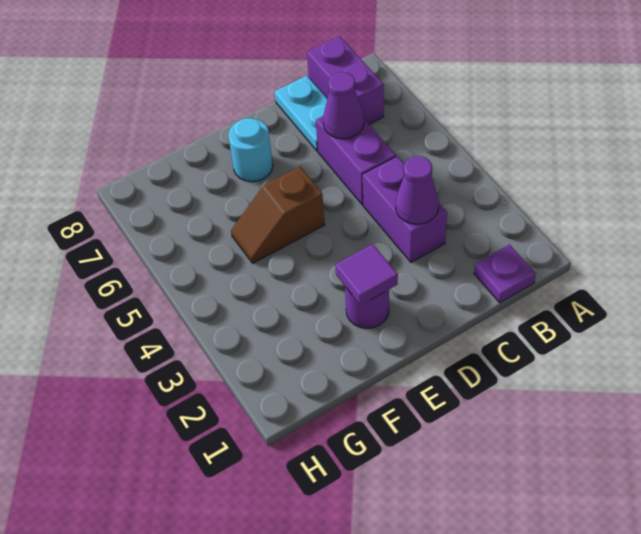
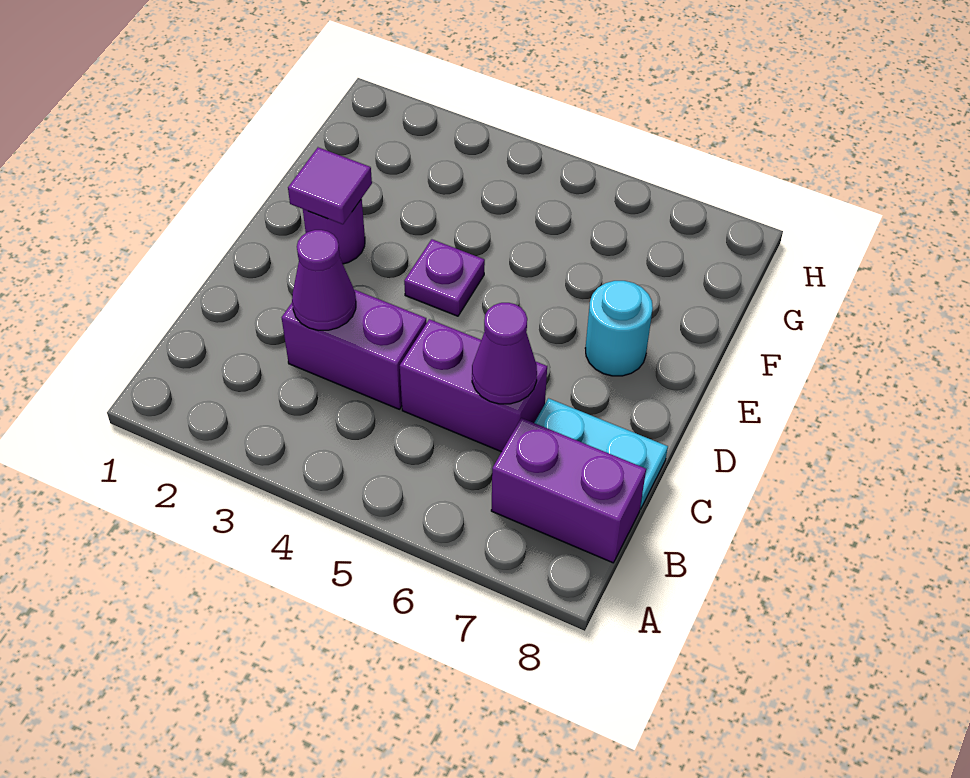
purple 1x1 plate [474,245,536,303] -> purple 1x1 plate moved to [404,239,485,316]
brown 1x2 slope [231,167,325,263] -> none

